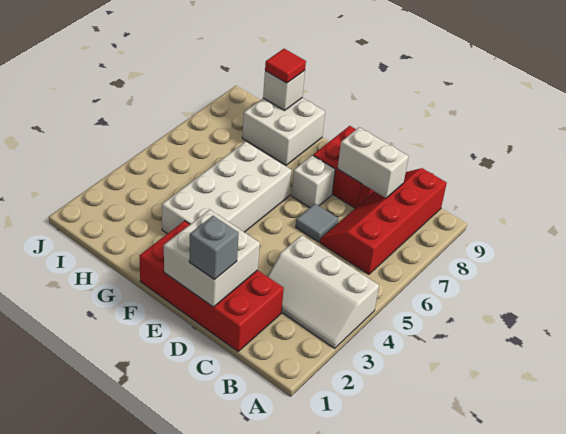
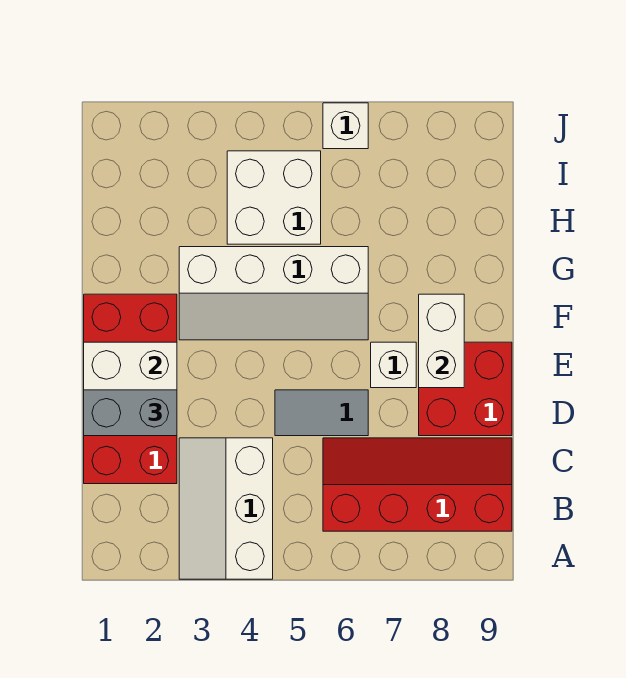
white 1x2 brick [337,127,409,198] -> white 1x2 brick moved to [419,294,464,388]
grey 1x1 brick [189,216,239,280] -> grey 1x2 brick [84,390,177,436]
grey 1x1 tile [296,204,338,242] -> grey 1x2 tile [275,390,368,436]
white 2x4 brick [162,142,292,234] -> white 2x4 slope [179,247,368,340]
white 2x2 brick [242,98,325,165] -> white 2x2 brick moved to [227,151,321,244]
white 1x1 brick [263,71,305,111] -> white 1x1 brick moved to [323,103,368,149]
red 1x1 tile [265,49,306,83] -> none

